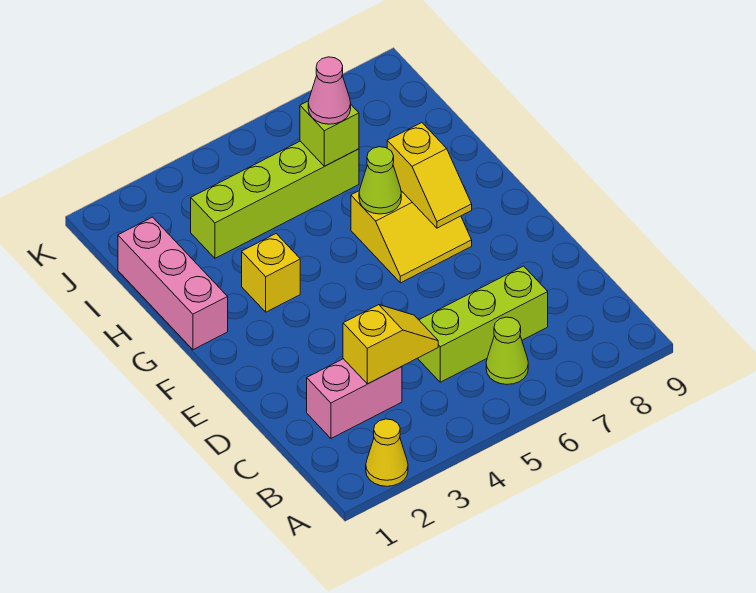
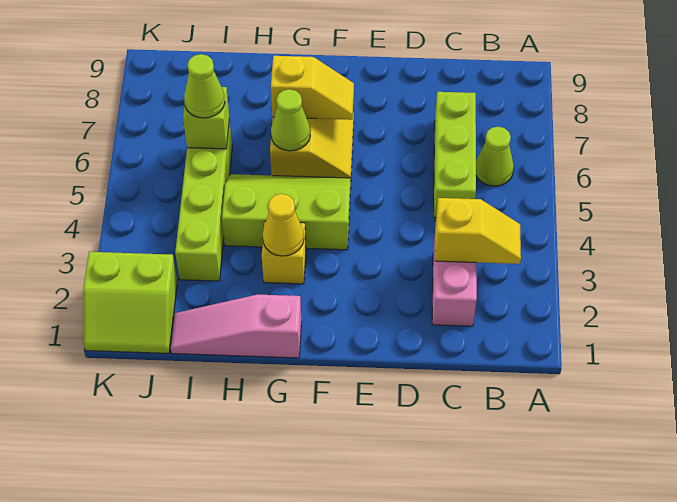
yellow 1x1 cone [366,419,408,486] -> yellow 1x1 cone moved to [263,194,304,256]
yellow 1x2 slope [343,305,438,384] -> yellow 1x2 slope turned to [435,198,521,264]
none -> lime 2x3 slope [222,174,351,250]
pink 1x3 brick [118,217,228,350] -> pink 1x3 slope [171,295,302,358]
pink 1x1 cone [308,57,351,124] -> lime 1x1 cone [184,54,225,118]
none -> lime 2x2 slope [84,252,177,353]

